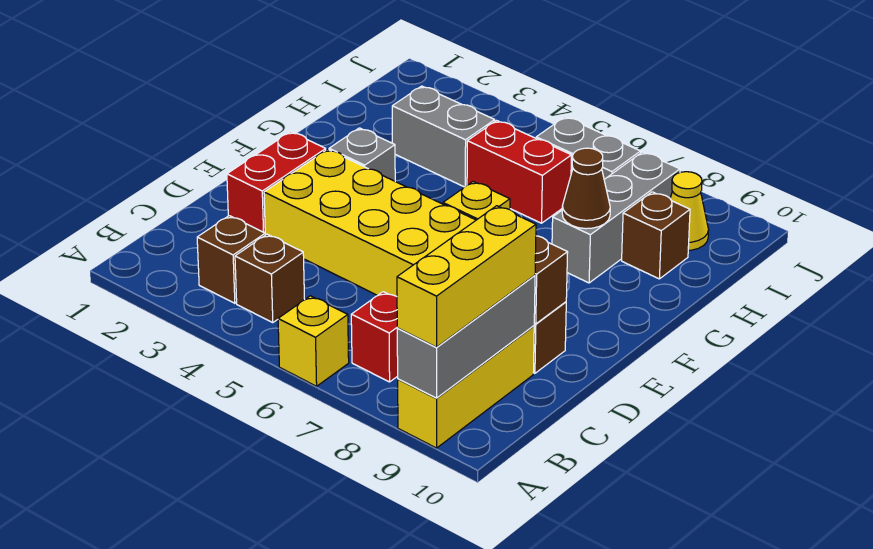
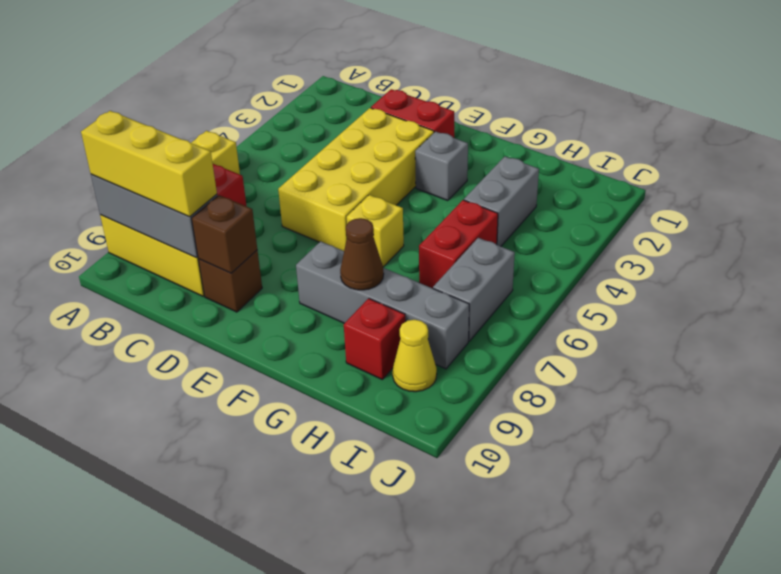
brown 1x1 brick [197,216,265,303] -> none
brown 1x1 brick [235,234,305,323] -> none
grey 1x3 brick [552,152,680,283] -> grey 1x4 brick [296,241,469,369]
brown 1x1 brick [622,192,690,279] -> red 1x1 brick [344,298,406,379]

